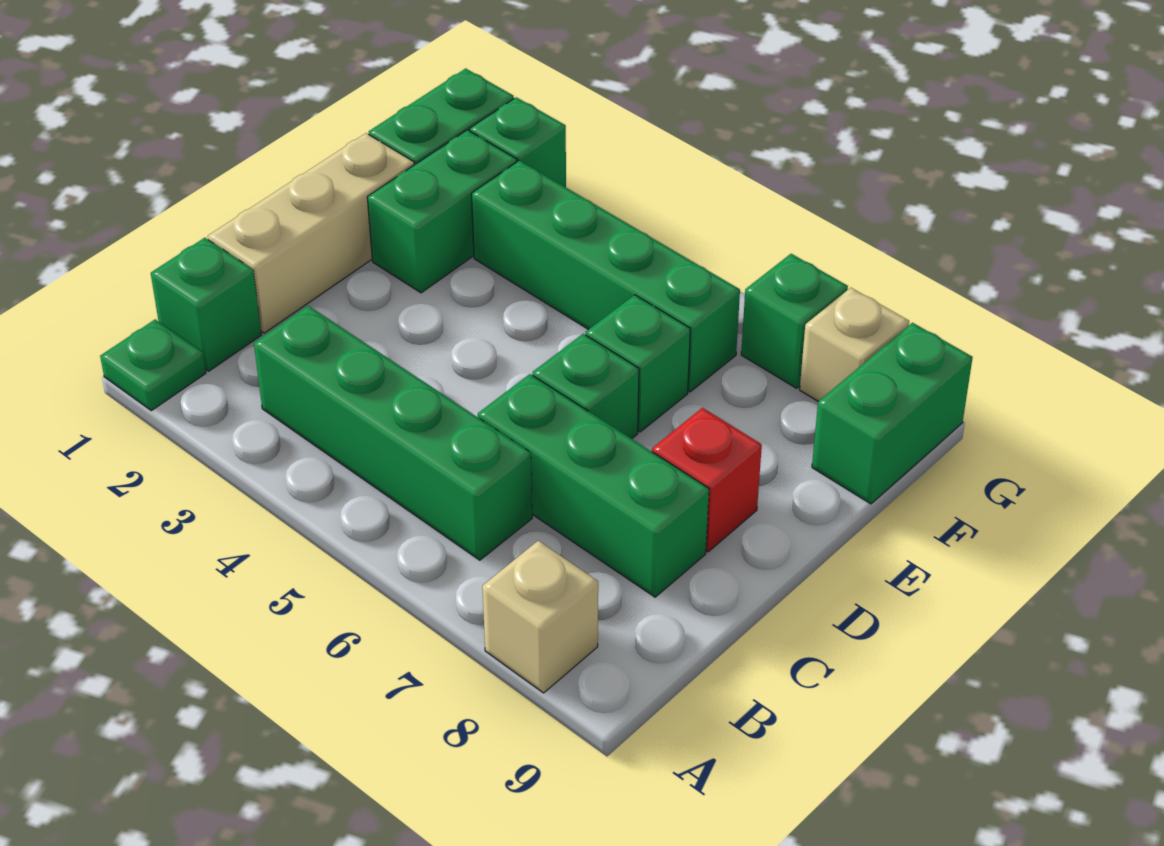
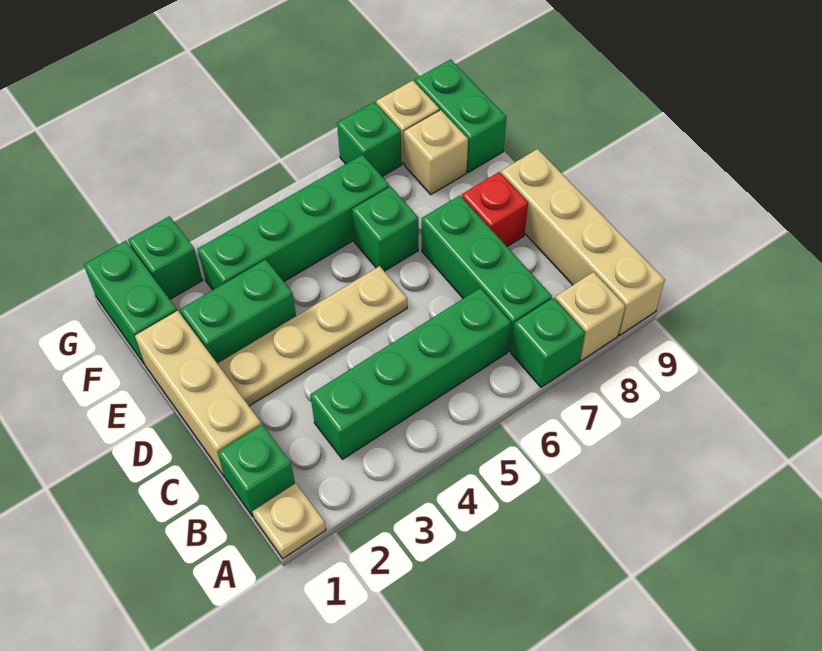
green 1x1 plate [100,319,206,411] -> tan 1x1 plate [252,483,326,559]
none -> tan 1x4 brick [501,149,665,335]
green 1x3 brick [478,374,709,597] -> green 1x3 brick turned to [422,195,552,351]
none -> tan 1x4 plate [218,266,407,406]
green 1x1 brick [533,334,639,439] -> green 1x1 brick moved to [511,298,585,387]
green 1x2 brick [367,130,517,293] -> green 1x2 brick turned to [180,259,296,364]
none -> tan 1x1 brick [404,110,468,194]

